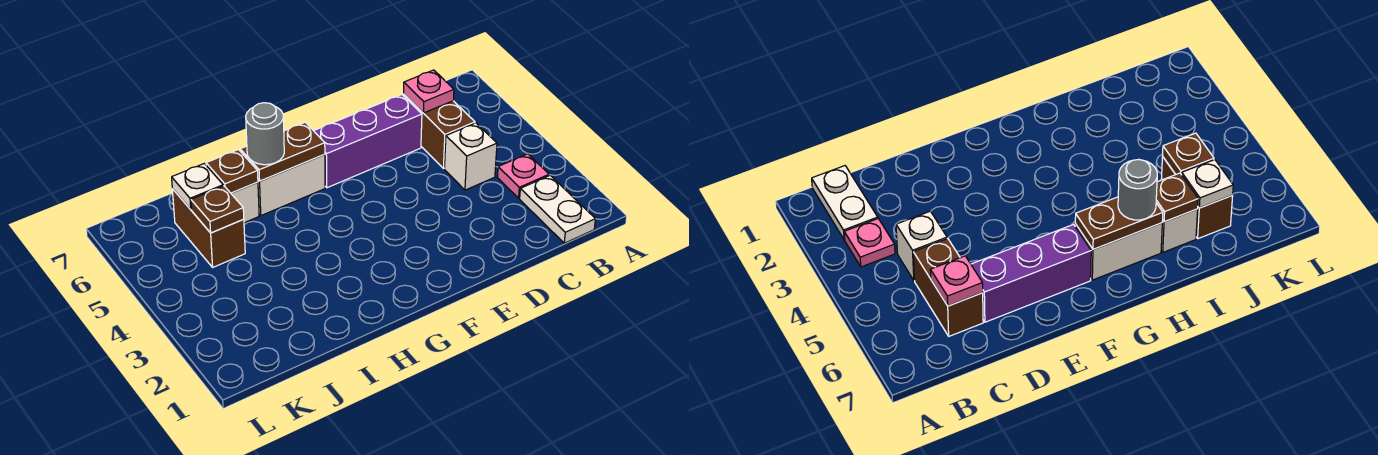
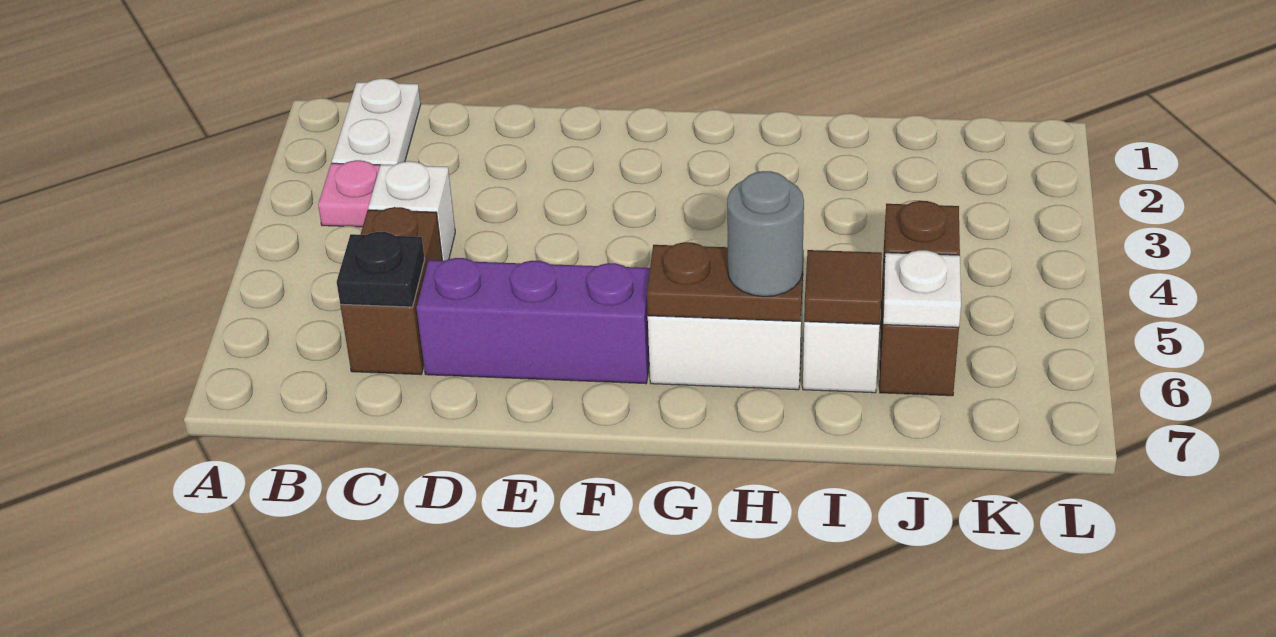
pink 1x1 plate [404,70,454,113] -> black 1x1 plate [337,232,425,307]
brown 1x1 plate [206,150,258,193] -> brown 1x1 tile [804,250,882,324]

